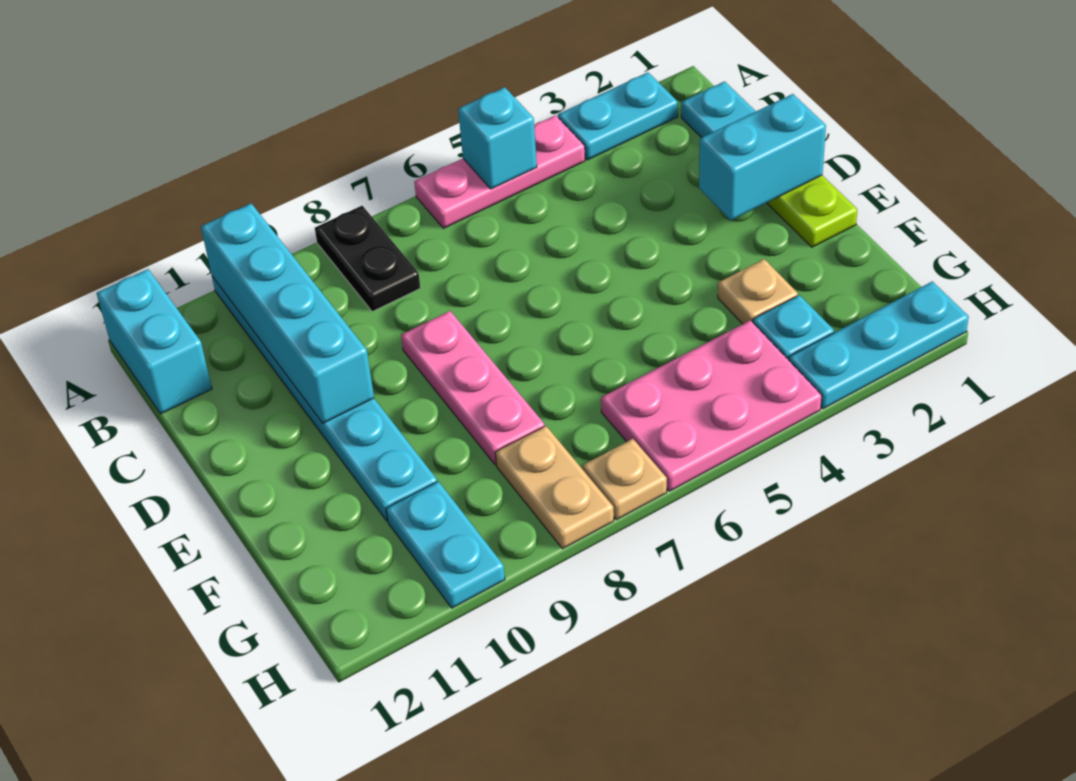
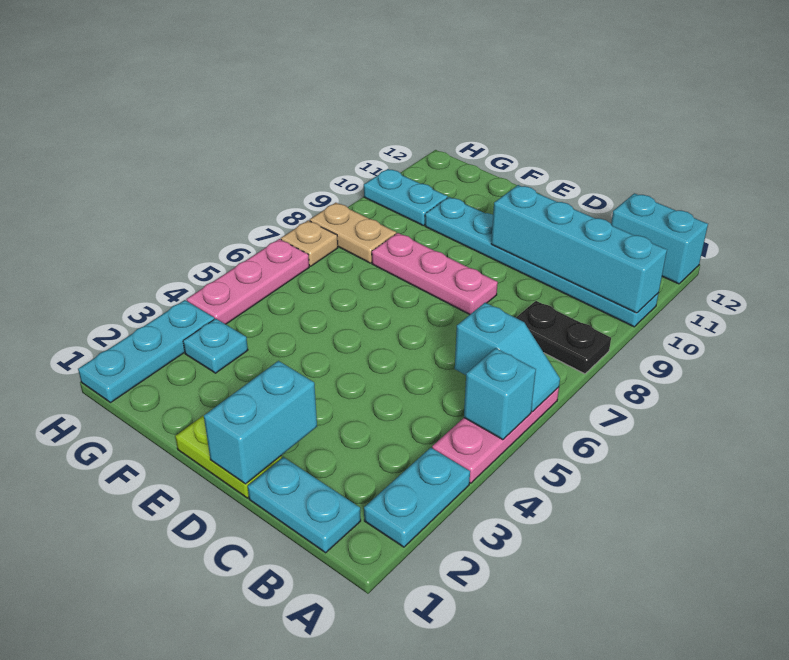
none -> cyan 1x2 slope [455,303,560,412]
tan 1x1 plate [718,259,798,324] -> none
pink 2x3 plate [601,320,822,491] -> pink 1x3 plate [186,239,309,324]

